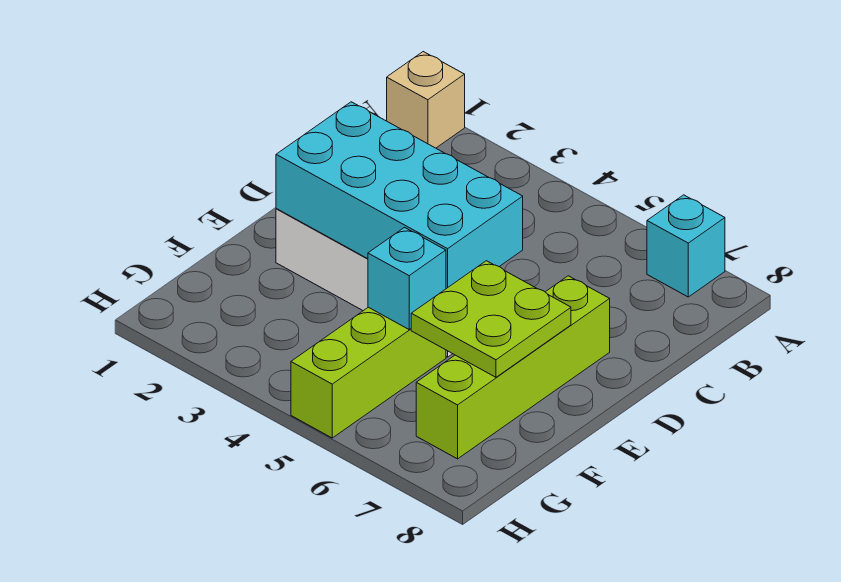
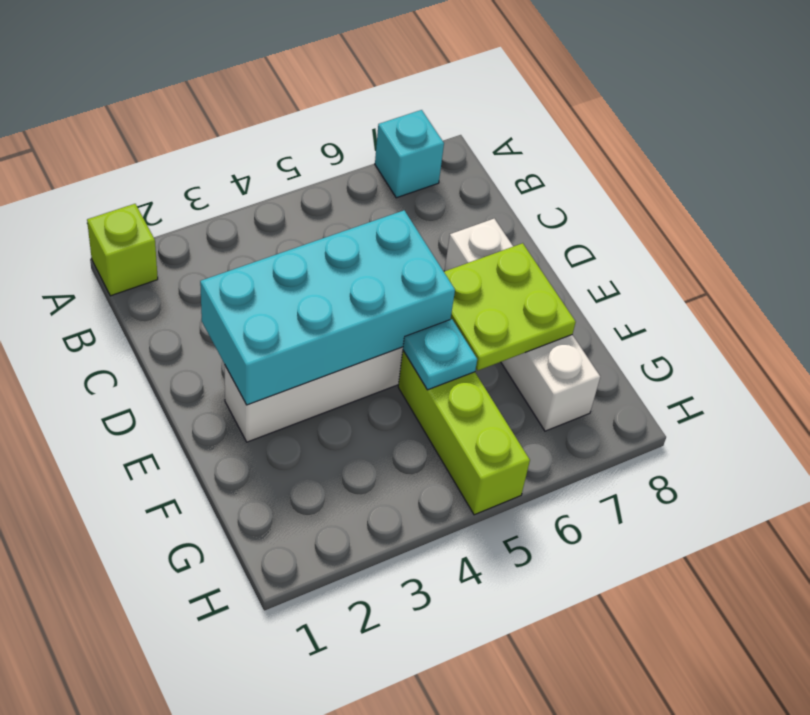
tan 1x1 brick [387,52,465,148] -> lime 1x1 brick [87,204,158,296]
lime 1x4 brick [416,276,610,459] -> white 1x4 brick [444,219,600,431]
cyan 1x1 brick [368,228,446,329] -> cyan 1x1 plate [403,319,477,390]

